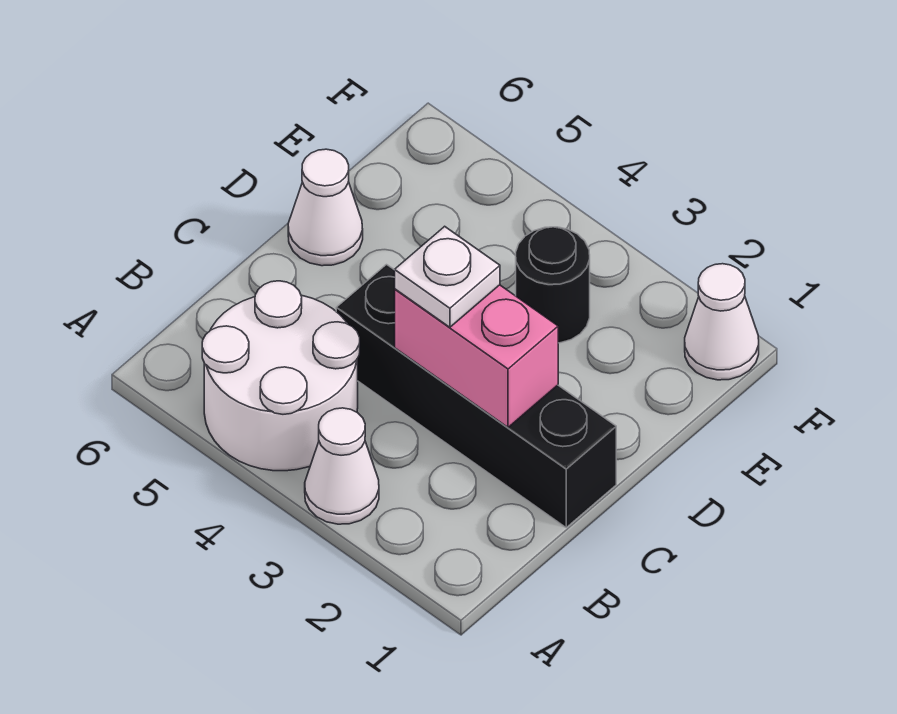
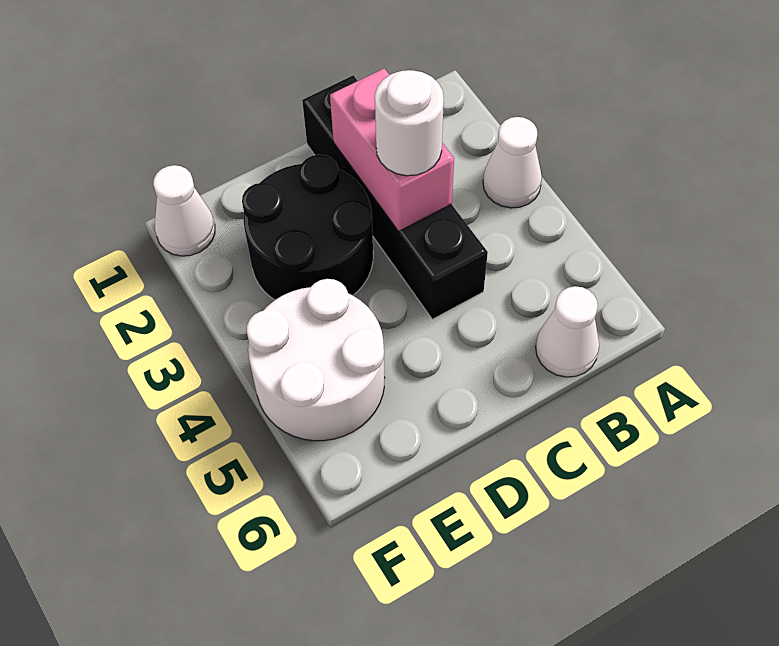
white 2x2 round brick [202,281,360,471] -> white 2x2 round brick moved to [247,279,385,441]
white 1x1 plate [395,226,500,327] -> white 1x1 round brick [375,70,444,176]
white 1x1 cone [288,149,363,266] -> white 1x1 cone moved to [536,286,599,377]
black 1x1 round brick [516,227,590,343] -> black 2x2 round brick [242,155,373,300]

